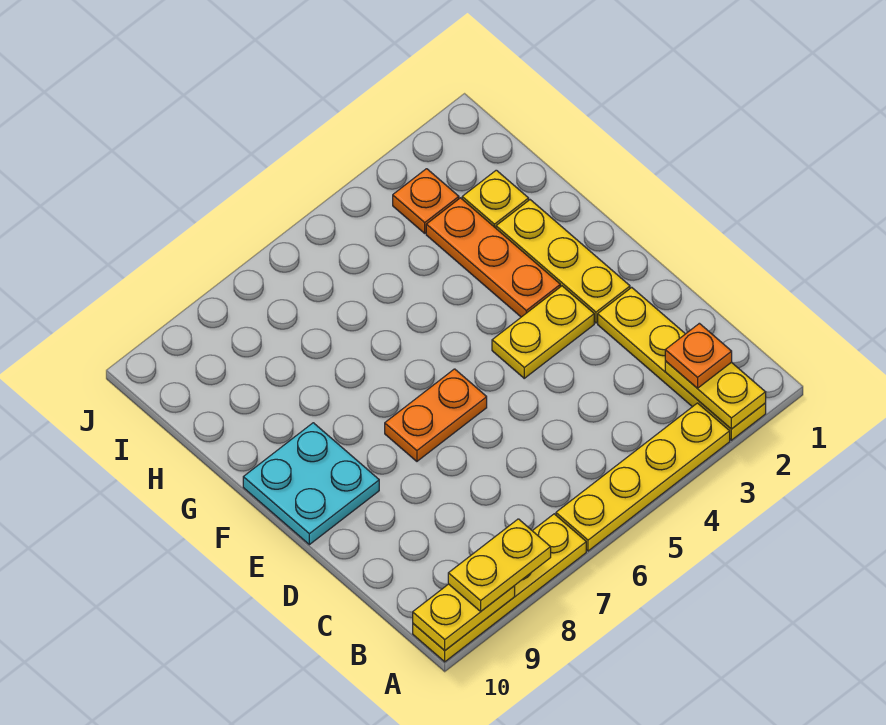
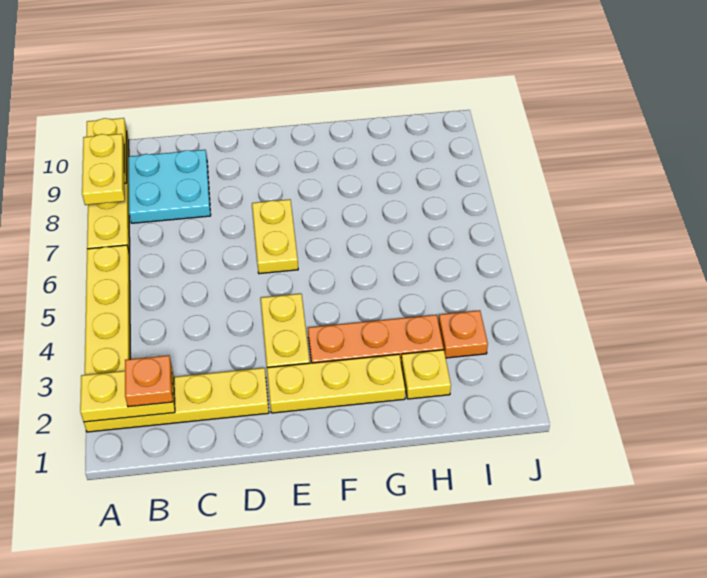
orange 1x2 plate [385,369,487,461] -> yellow 1x2 plate [252,199,298,274]
cyan 2x2 plate [243,423,379,545] -> cyan 2x2 plate moved to [129,150,211,223]

